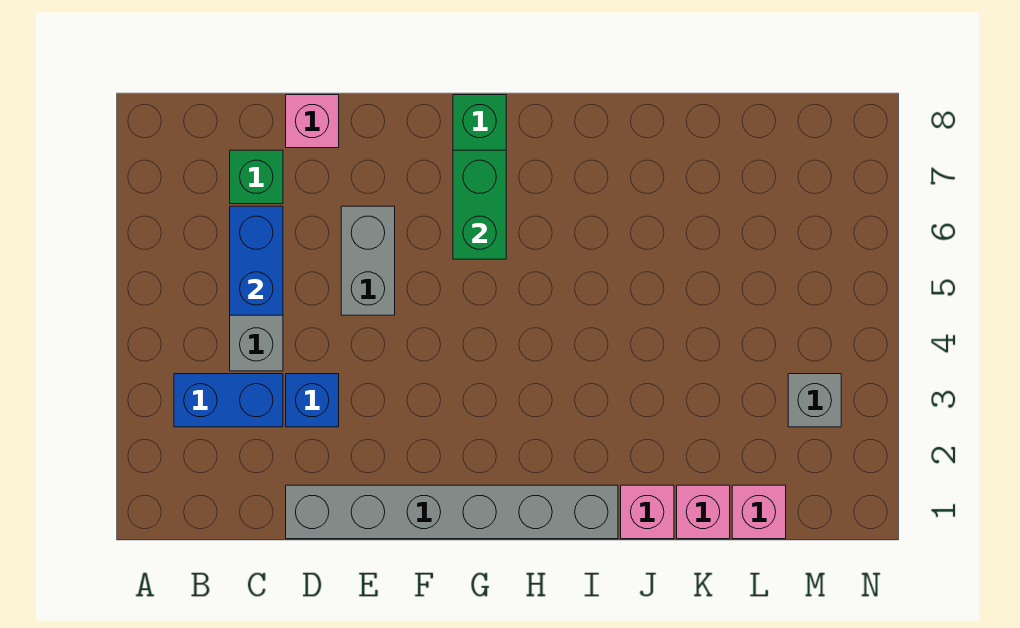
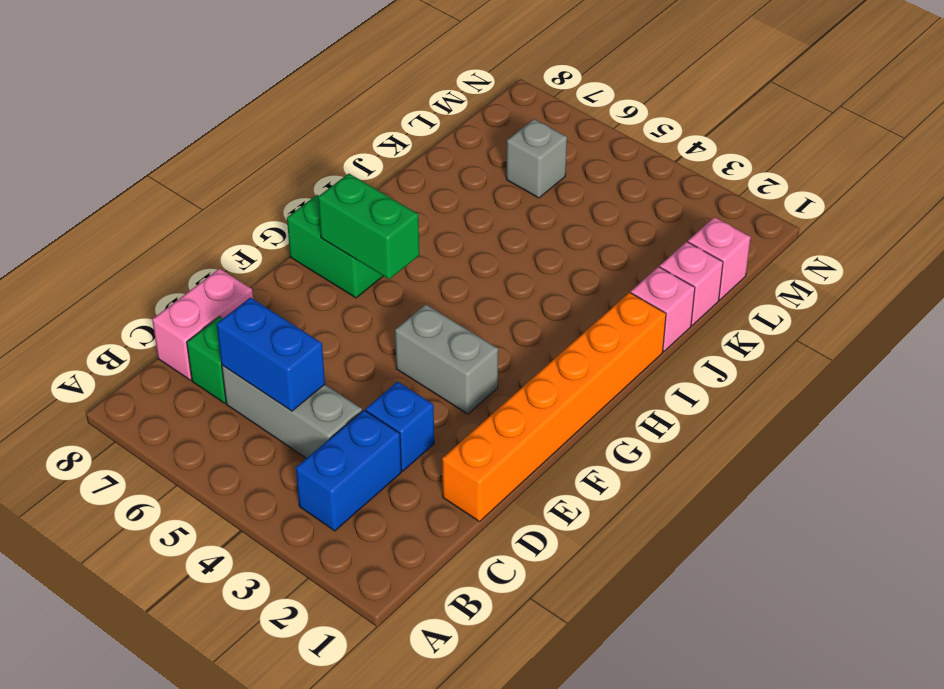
grey 1x6 brick [286,485,618,539] -> orange 1x6 brick [442,292,666,522]
pink 1x1 brick [286,95,339,148] -> pink 1x2 brick [152,269,253,380]
grey 1x2 brick [341,206,395,315] -> grey 1x2 brick moved to [395,304,498,414]
grey 1x1 brick [788,374,841,427] -> grey 1x1 brick moved to [506,119,567,198]

